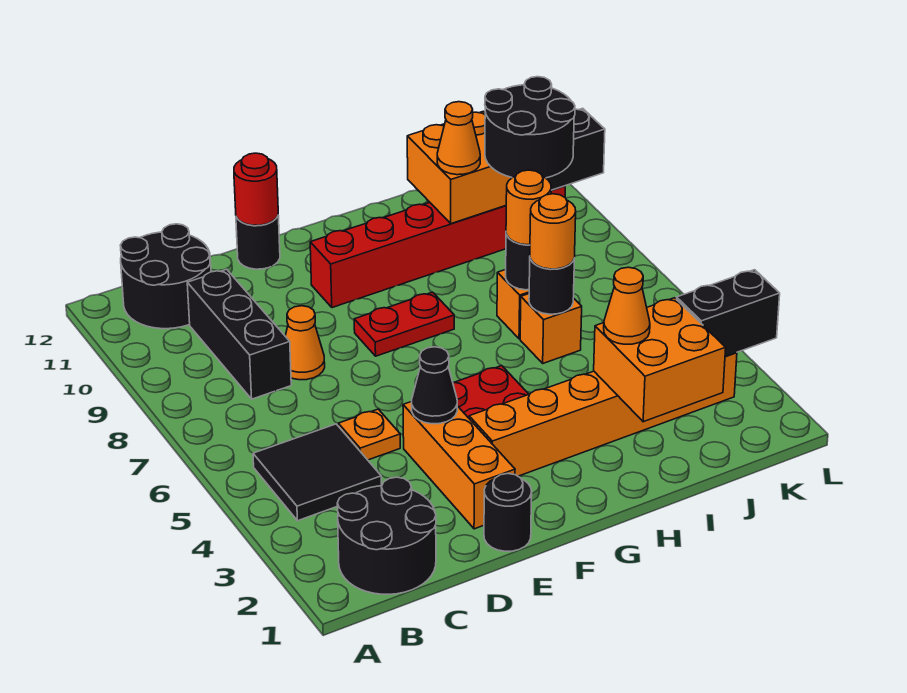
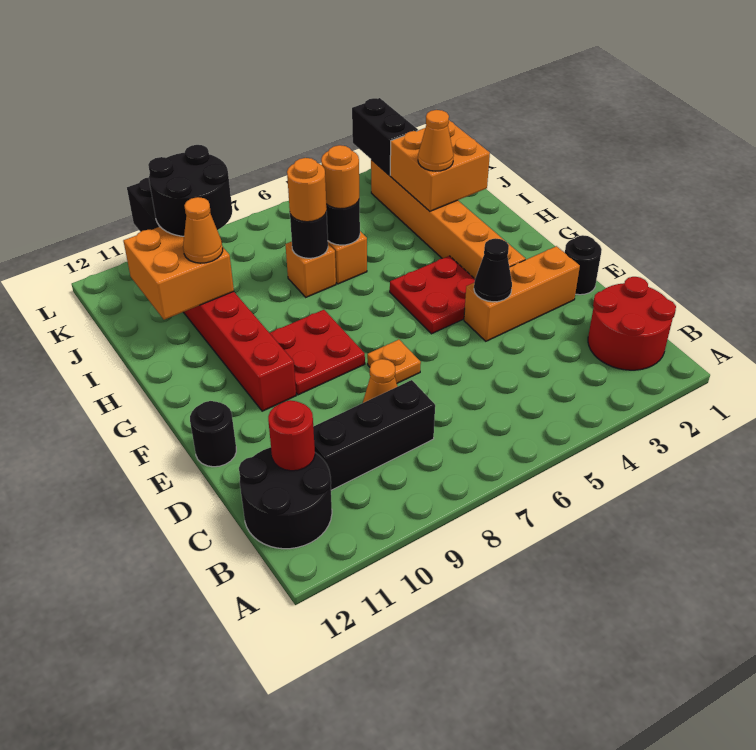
black 2x2 round brick [337,477,436,594] -> red 2x2 round brick [588,277,676,370]
black 2x2 tile [253,424,381,521] -> none
orange 1x1 plate [338,409,400,460] -> orange 1x1 plate moved to [367,340,421,383]
red 1x1 round brick [234,153,278,225] -> red 1x1 round brick moved to [268,400,315,471]
red 1x2 plate [354,292,454,356] -> red 2x2 plate [270,310,365,395]

